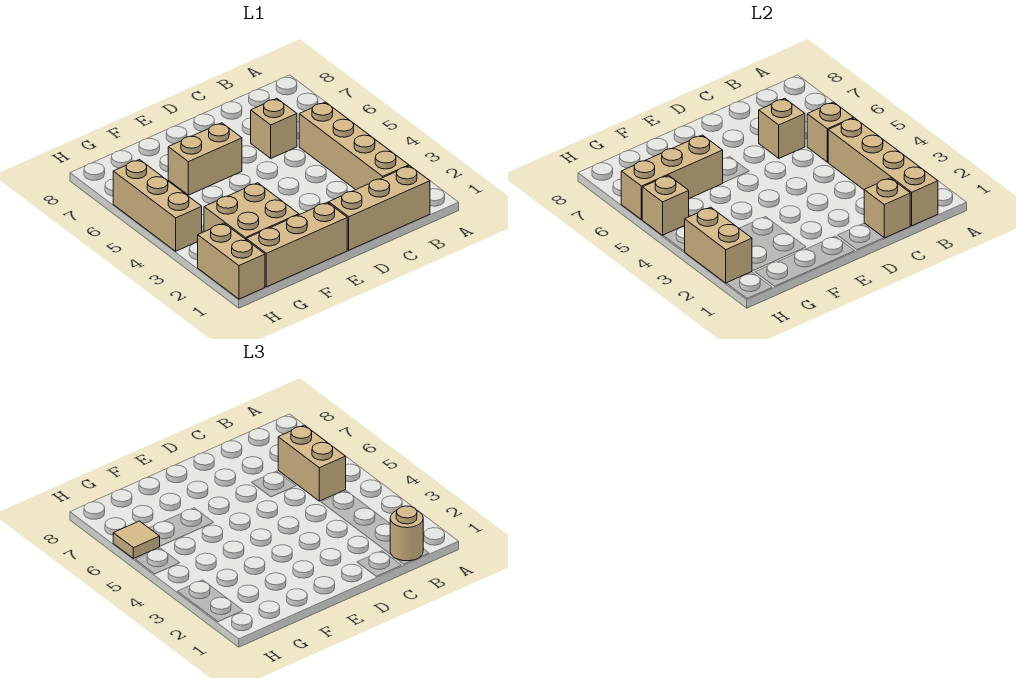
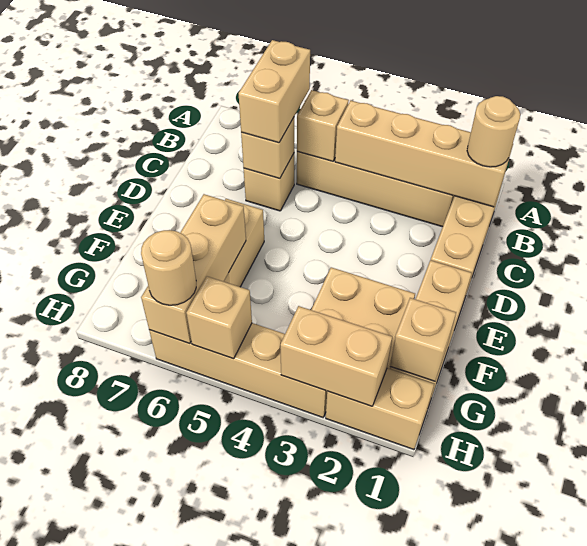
tan 1x2 brick [278,425,346,501] -> tan 1x2 brick turned to [239,40,310,143]
tan 1x1 brick [864,178,910,238] -> tan 1x1 brick moved to [390,298,456,381]
tan 1x3 brick [113,160,202,251] -> tan 1x4 brick [149,323,327,417]
tan 1x1 tile [113,521,160,559] -> tan 1x1 round brick [141,230,196,305]

